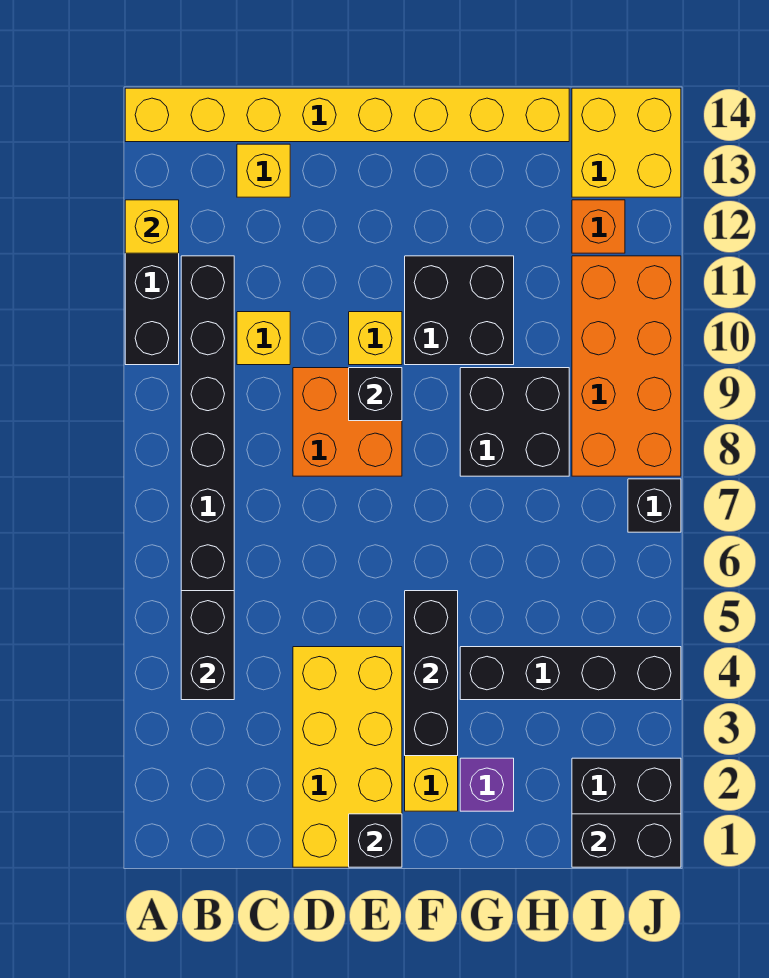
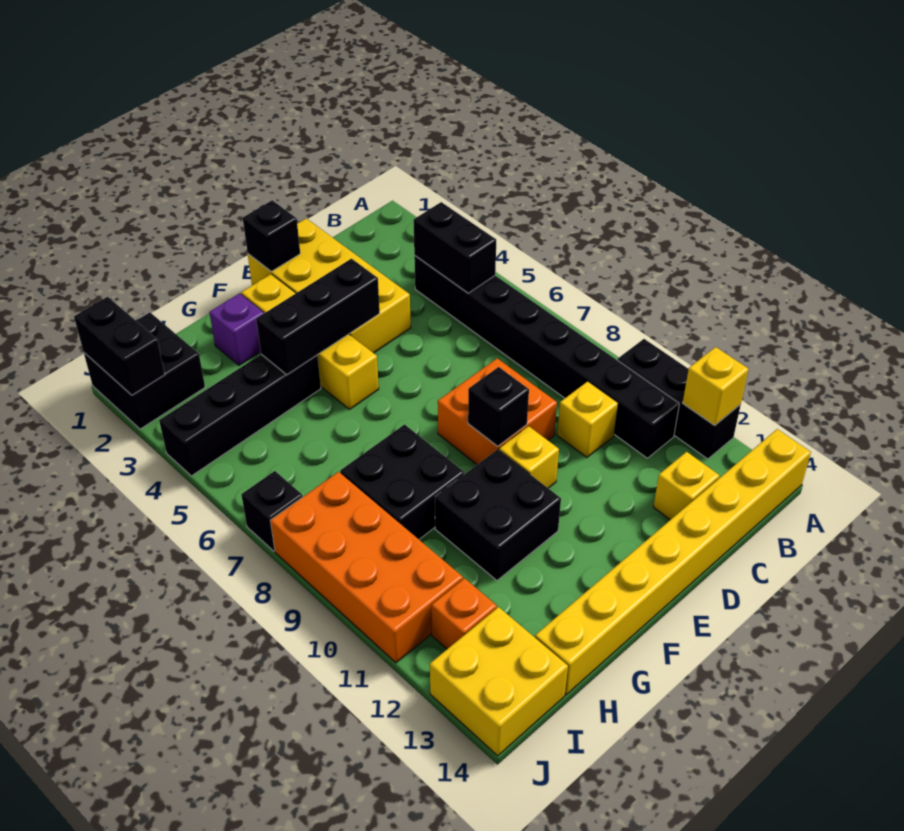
black 1x3 brick [405,591,458,756] -> black 1x3 brick turned to [256,259,380,375]
black 1x2 brick [572,814,681,867] -> black 1x2 brick turned to [74,297,165,395]

